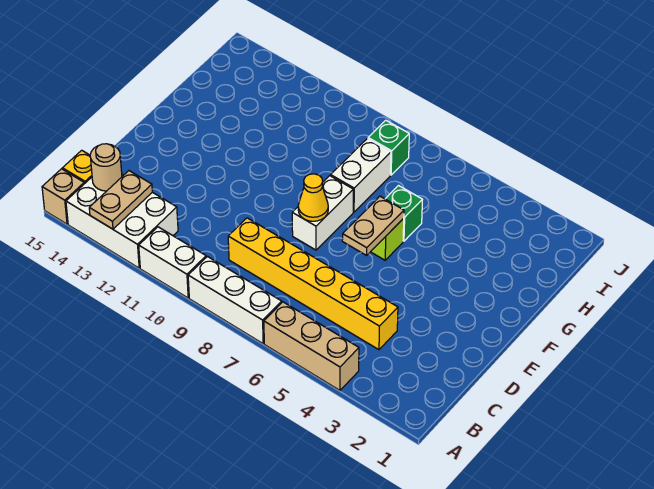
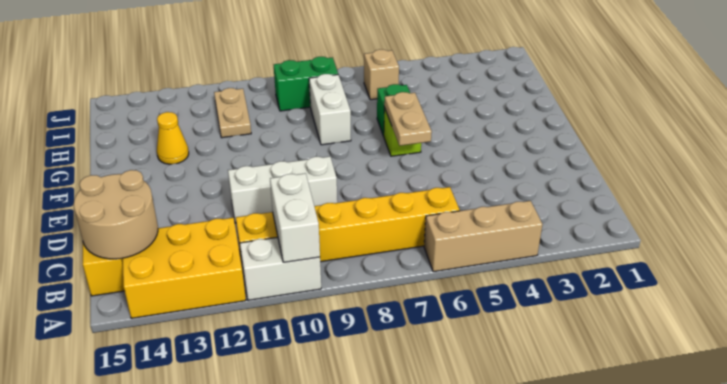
white 1x3 brick [188,257,282,344] -> white 1x3 brick moved to [228,157,337,223]
white 2x3 brick [66,175,178,268] -> yellow 2x3 brick [123,218,246,318]
tan 1x2 plate [89,171,152,229] -> tan 1x2 plate moved to [214,88,251,138]
tan 1x1 brick [42,169,84,224] -> tan 1x1 brick moved to [364,50,399,100]
tan 1x1 round brick [90,144,122,191] -> tan 2x2 round brick [74,170,158,259]
yellow 1x6 brick [228,218,398,350] -> yellow 1x6 brick moved to [236,187,460,268]
white 1x2 brick [292,176,353,250] -> white 1x2 brick moved to [270,173,320,262]
yellow 1x1 cone [298,174,328,221] -> yellow 1x1 cone moved to [157,112,189,164]
green 1x1 brick [368,120,409,175] -> green 1x2 brick [274,57,338,111]

